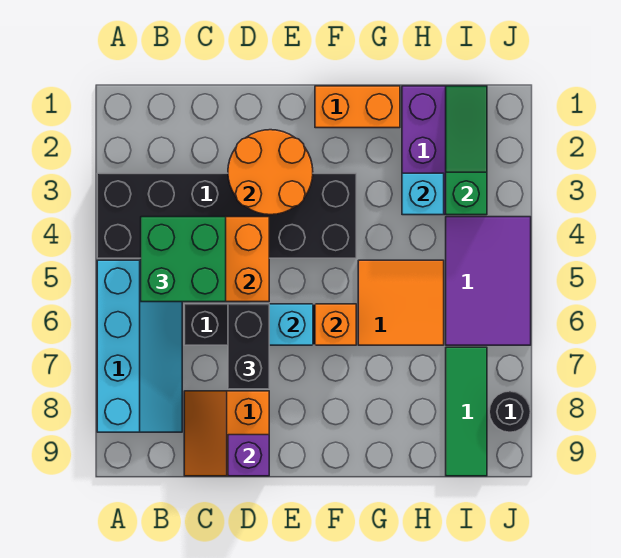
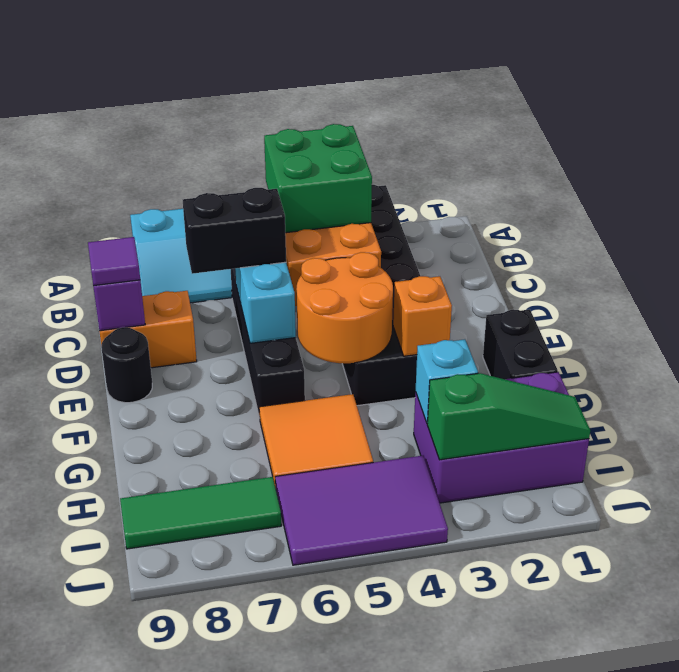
orange 2x2 round brick [228,130,313,215] -> orange 2x2 round brick moved to [296,252,393,363]
none -> purple 1x1 tile [88,237,140,286]
orange 1x2 brick [315,86,400,128] -> black 1x2 brick [483,309,558,379]
orange 1x1 brick [315,304,356,345] -> orange 1x1 brick moved to [393,276,452,356]
black 1x1 round brick [489,391,531,432] -> black 1x1 round brick moved to [101,327,152,403]

